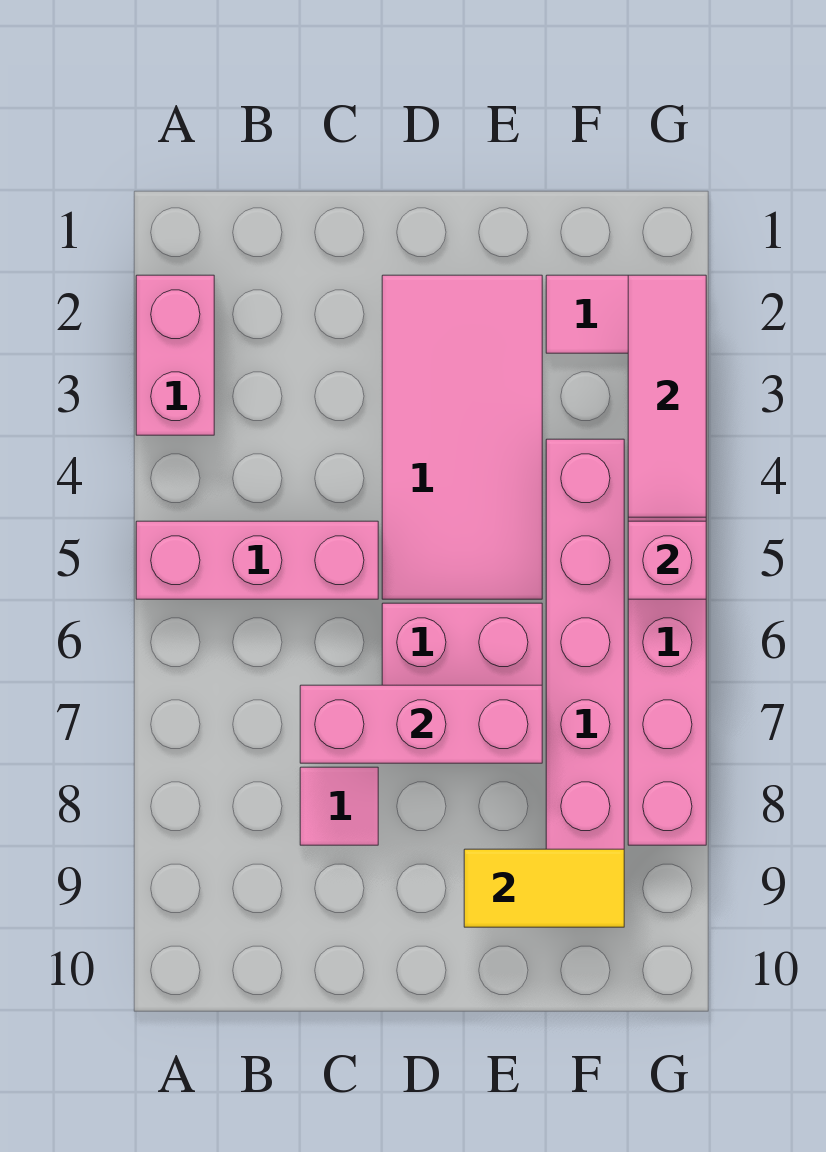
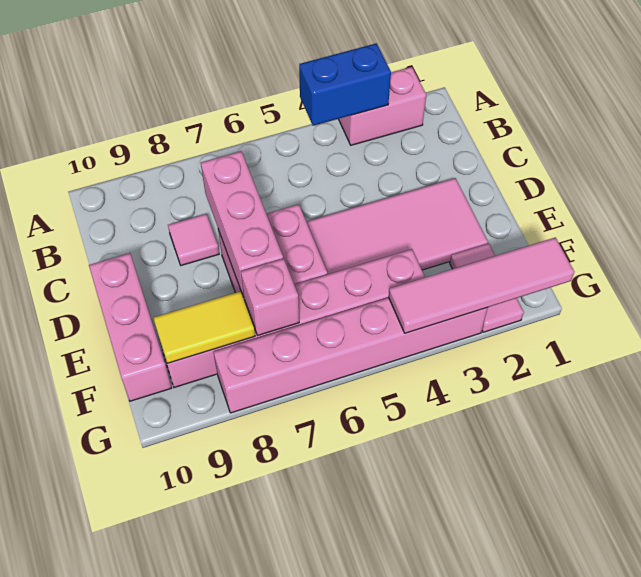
none -> blue 1x2 brick [299,43,391,126]
pink 1x3 brick [136,521,378,599] -> pink 1x3 brick moved to [89,253,171,401]
yellow 1x2 tile [464,849,624,927] -> yellow 1x2 tile turned to [153,291,255,363]
pink 1x3 tile [628,275,706,517] -> pink 1x4 tile [389,237,574,333]
pink 1x1 brick [628,521,706,599] -> pink 1x1 brick moved to [241,258,299,336]

